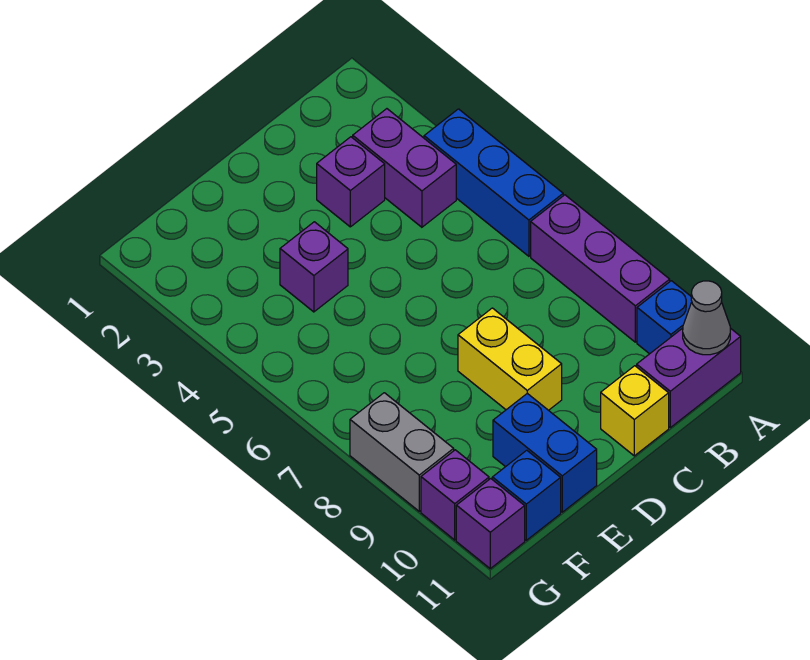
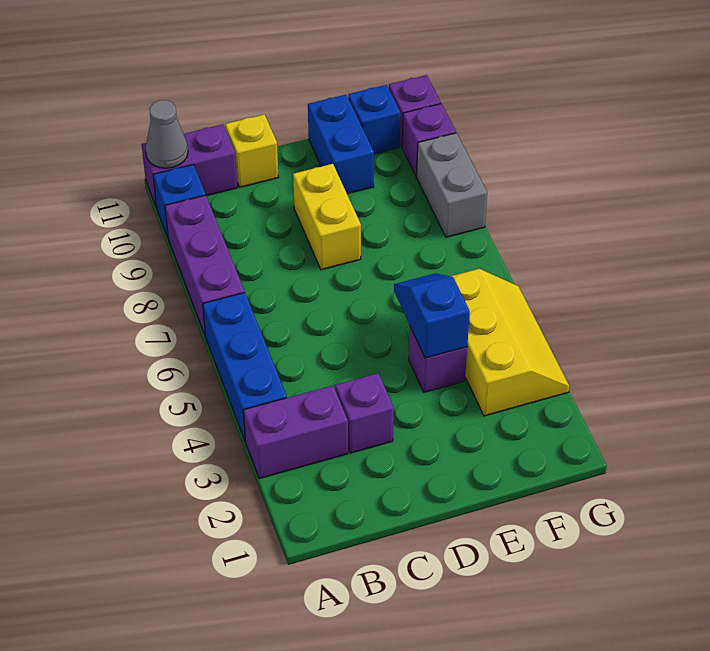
purple 1x2 brick [353,109,456,227] -> purple 1x2 brick turned to [243,386,348,479]
none -> blue 1x2 slope [394,273,470,358]
none -> yellow 2x3 slope [451,269,570,416]

